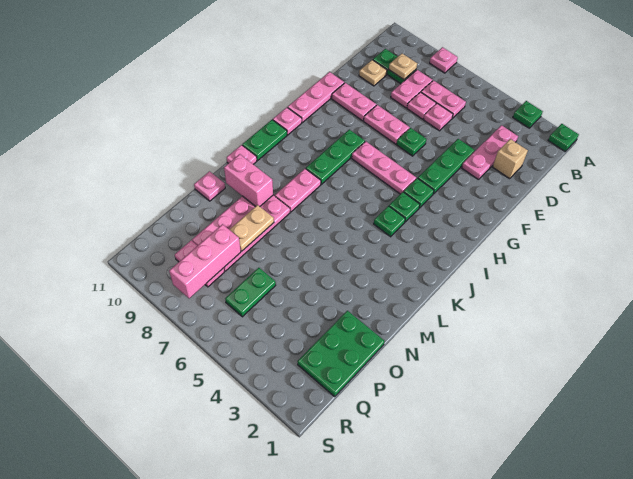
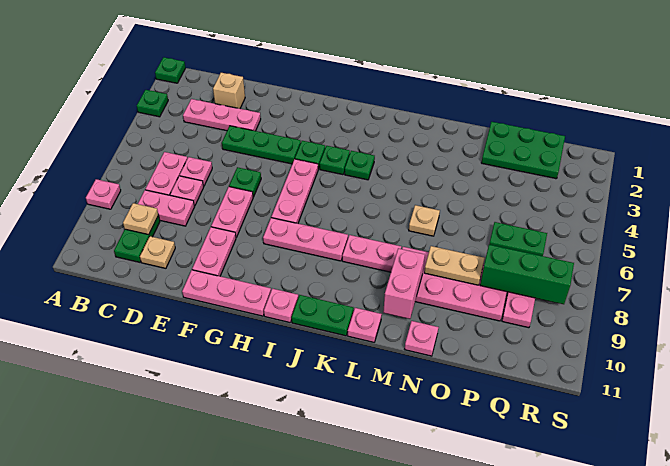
green 1x3 plate [306,130,365,184] -> pink 1x3 plate [263,218,348,261]
none -> tan 1x1 plate [409,205,440,236]
pink 1x3 brick [169,224,241,298] -> green 1x3 brick [480,245,574,304]

